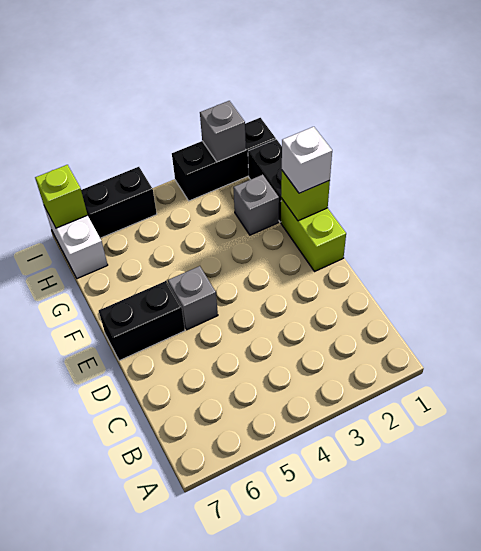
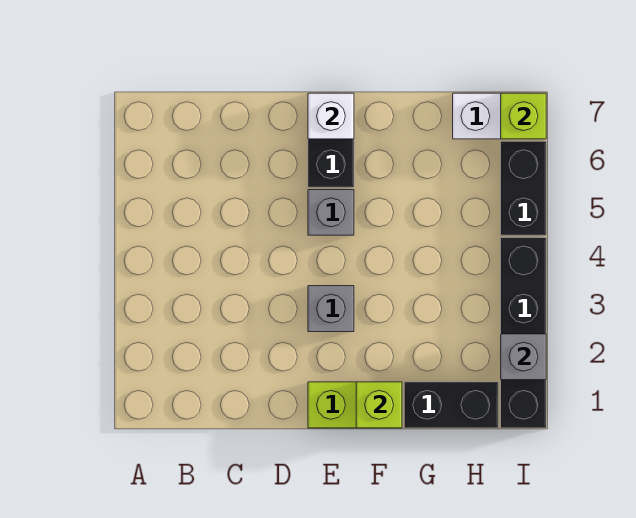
white 1x1 brick [282,127,332,193] -> white 1x1 brick moved to [308,93,354,139]
grey 1x1 brick [233,175,279,235] -> grey 1x1 brick moved to [308,286,354,332]
black 1x3 brick [172,118,276,201] -> black 1x4 brick [501,238,546,428]

